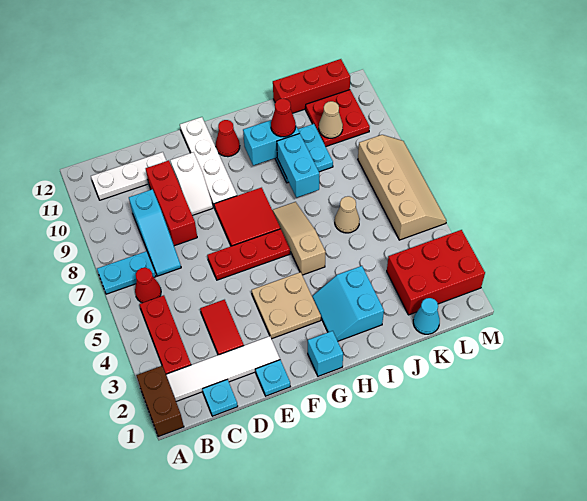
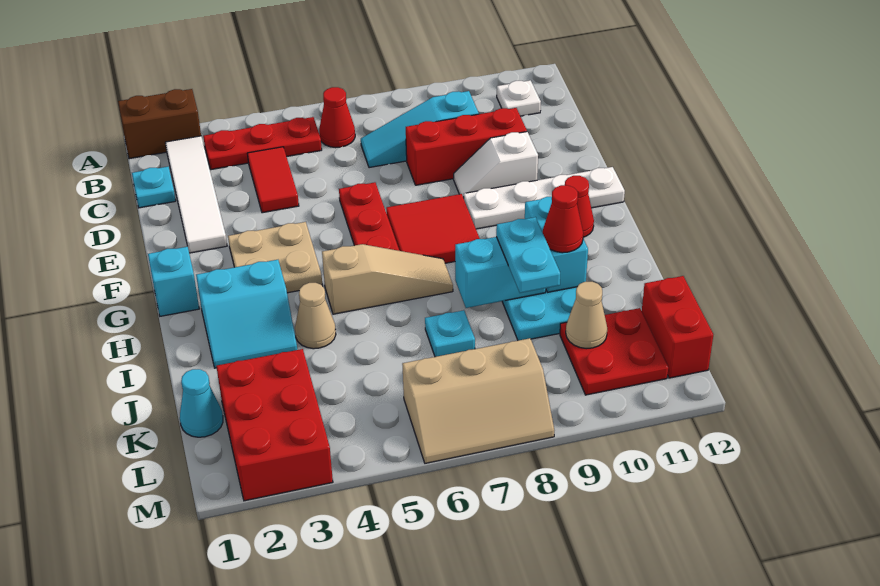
cyan 1x2 plate [97,251,156,294] -> cyan 1x2 plate moved to [496,217,560,293]
white 1x3 plate [91,152,166,200] -> white 1x1 plate [497,80,541,116]
red 1x2 tile [200,300,244,355] -> red 1x2 tile turned to [247,147,299,213]
cyan 1x1 plate [255,360,290,396] -> cyan 1x1 plate moved to [425,310,475,357]
cyan 2x2 slope [312,266,384,341] -> cyan 2x2 slope turned to [196,260,297,368]
tan 1x1 cone [335,196,360,233] -> tan 1x1 cone moved to [295,283,336,349]
red 1x3 brick [273,59,350,113] -> red 1x2 brick [642,276,713,378]
tan 2x4 slope [358,135,447,240] -> tan 2x3 slope [402,338,554,463]

